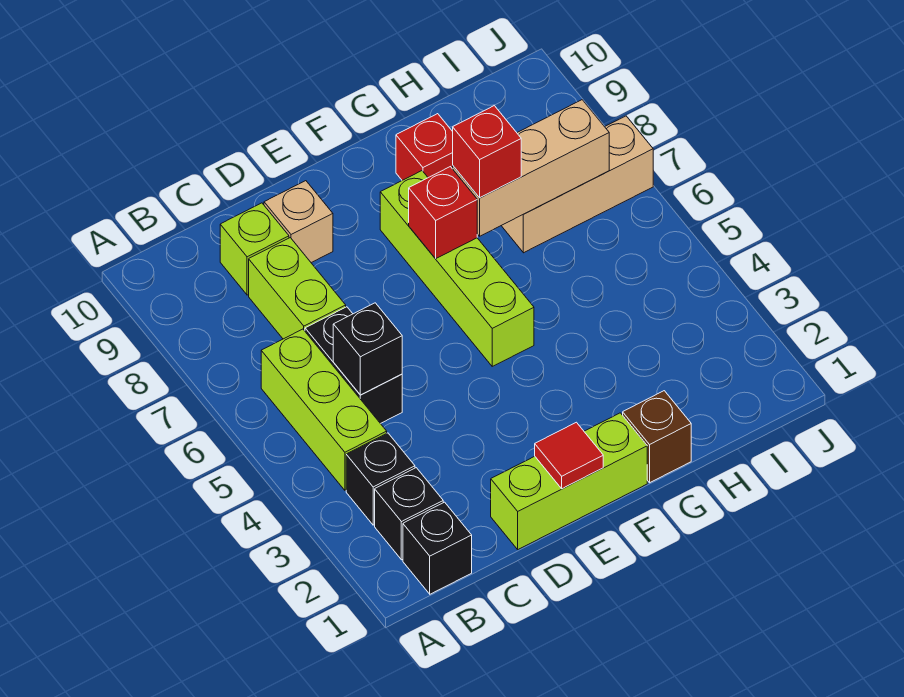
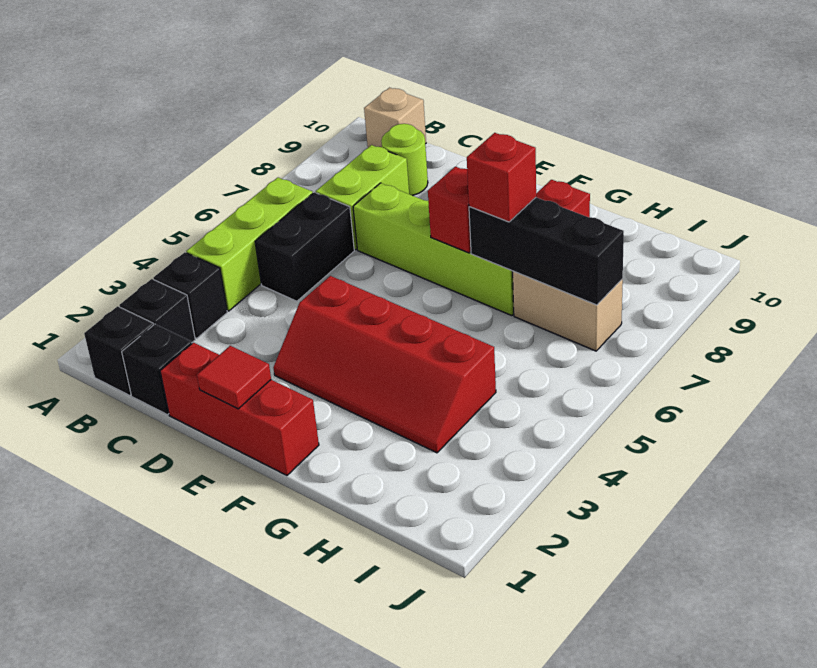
black 1x1 brick [333,303,402,395] -> black 1x1 brick moved to [122,324,192,415]
lime 1x1 brick [220,203,289,295] -> lime 1x1 round brick [381,124,428,196]
lime 1x3 brick [491,413,647,549] -> red 1x3 brick [160,343,319,475]
tan 1x1 brick [264,181,333,263] -> tan 1x1 brick moved to [364,88,426,147]
none -> red 2x4 slope [273,276,496,453]
lime 1x4 brick [380,171,534,366] -> lime 1x4 brick turned to [353,183,514,316]
brown 1x1 brick [623,391,691,483] -> none
tan 1x3 brick [453,100,609,236] -> black 1x3 brick [469,197,624,305]
tan 1x3 brick [501,116,653,253] -> tan 1x2 brick [513,271,623,351]

